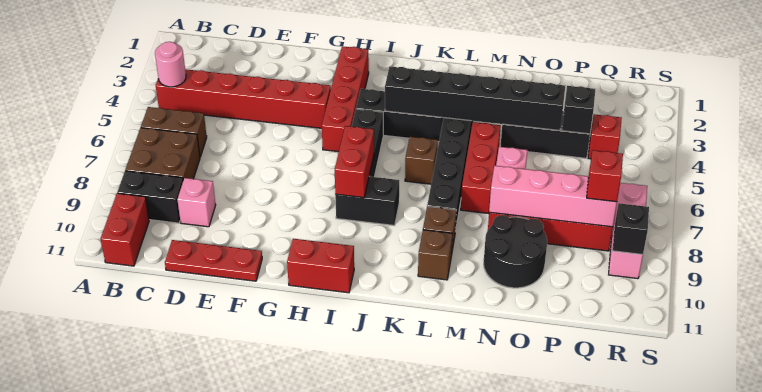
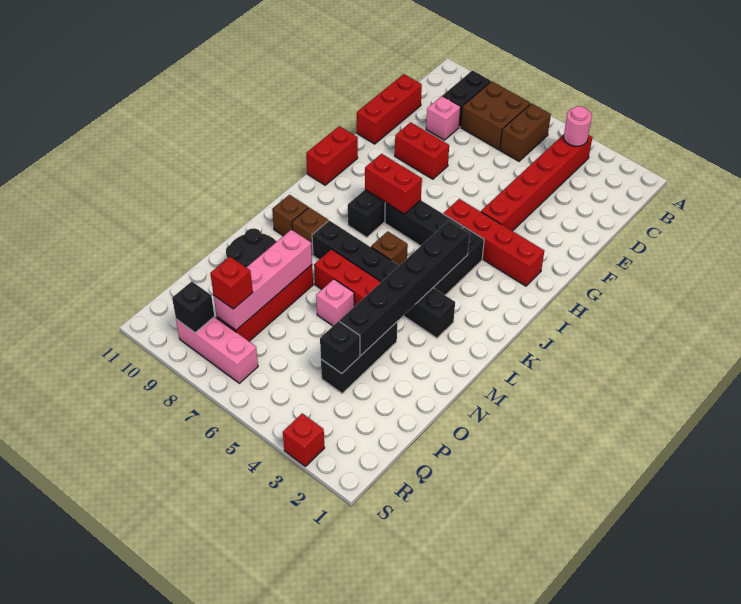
red 1x2 brick [101,193,149,266] -> red 1x2 brick moved to [395,122,449,179]
red 1x3 plate [165,240,262,281] -> red 1x3 brick [357,74,422,144]
red 1x1 brick [588,114,622,159] -> red 1x1 brick moved to [283,413,325,466]

